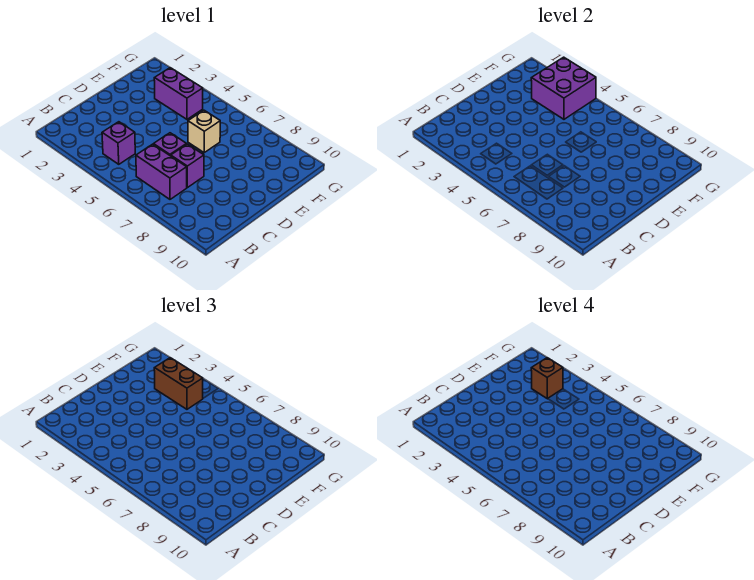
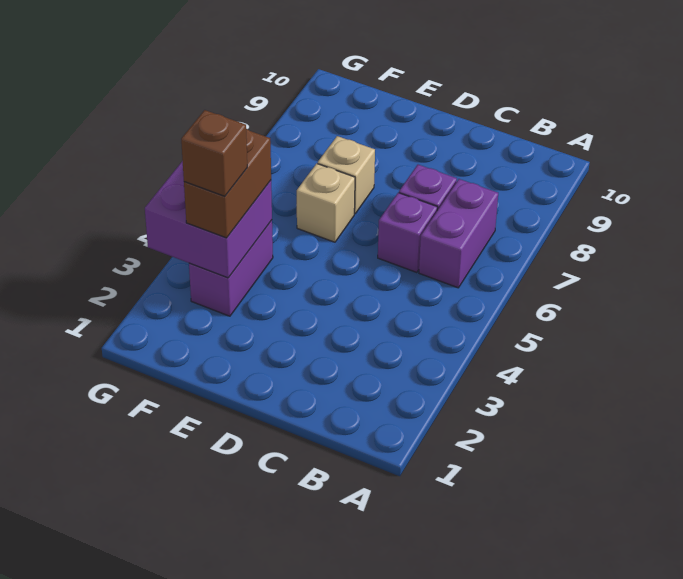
purple 1x1 brick [102,122,135,164] -> none
none -> tan 1x1 brick [318,136,375,214]

